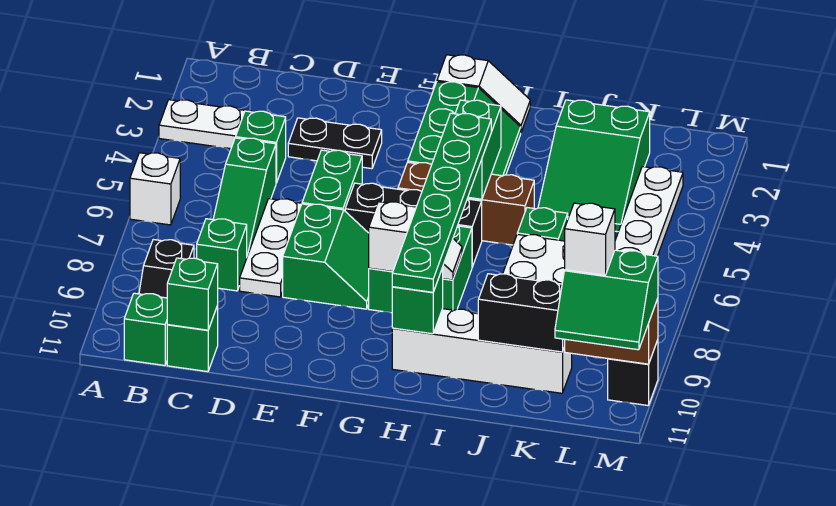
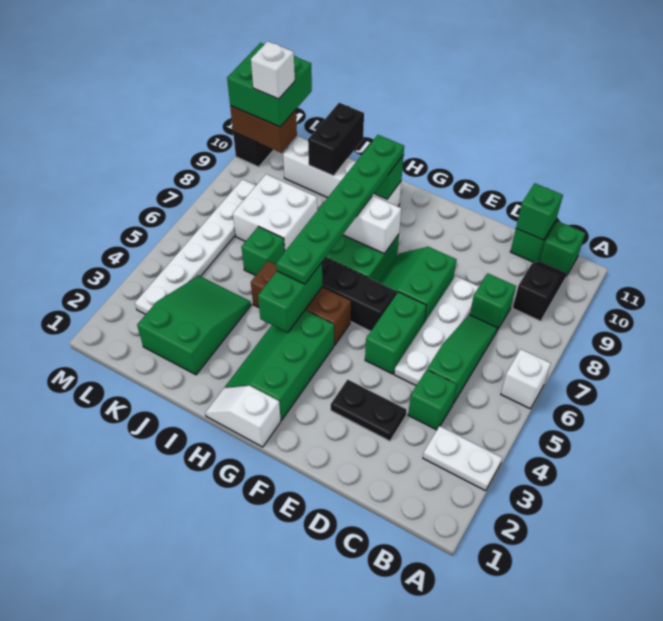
white 1x3 plate [240,199,302,297] -> white 1x4 plate [394,276,479,385]
black 1x2 brick [478,274,565,352] -> black 1x2 brick turned to [308,103,364,176]
green 2x2 slope [555,250,658,350] -> green 2x2 brick [227,43,312,127]

